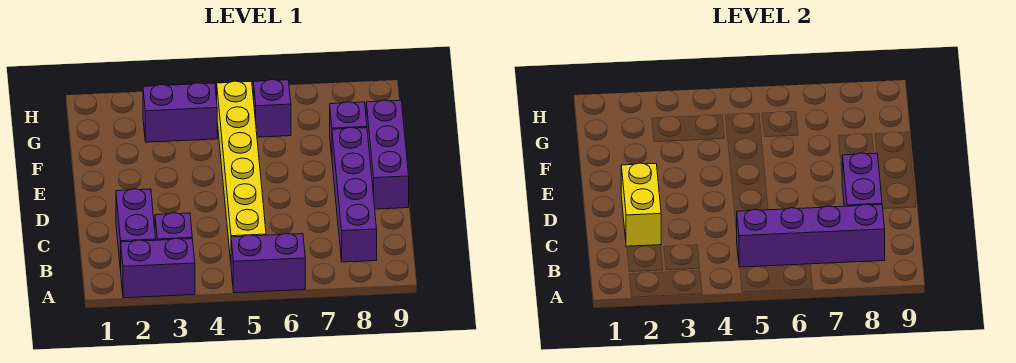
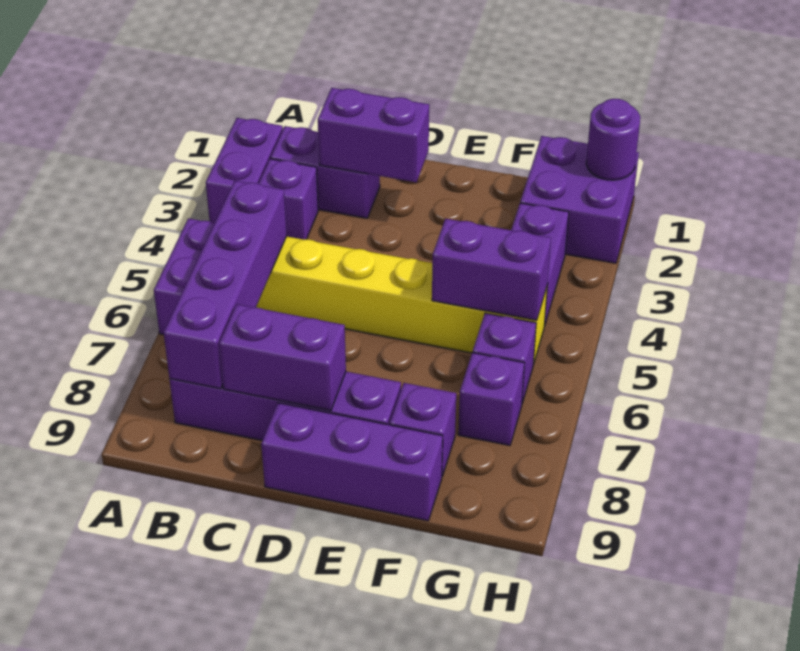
yellow 1x2 brick [621,163,661,247] -> purple 1x2 brick [318,88,429,182]
none -> purple 1x2 brick [432,219,551,320]
none -> purple 2x2 brick [520,136,639,263]
none -> purple 1x1 brick [458,353,525,446]
none -> purple 1x1 round brick [586,99,640,180]

